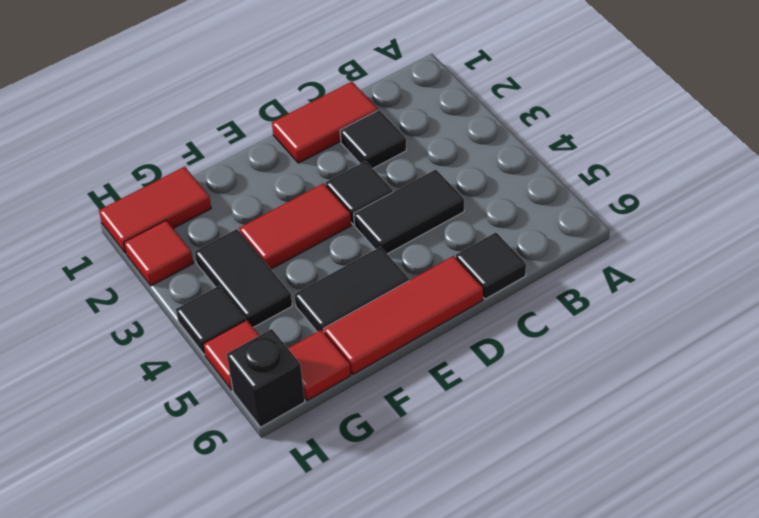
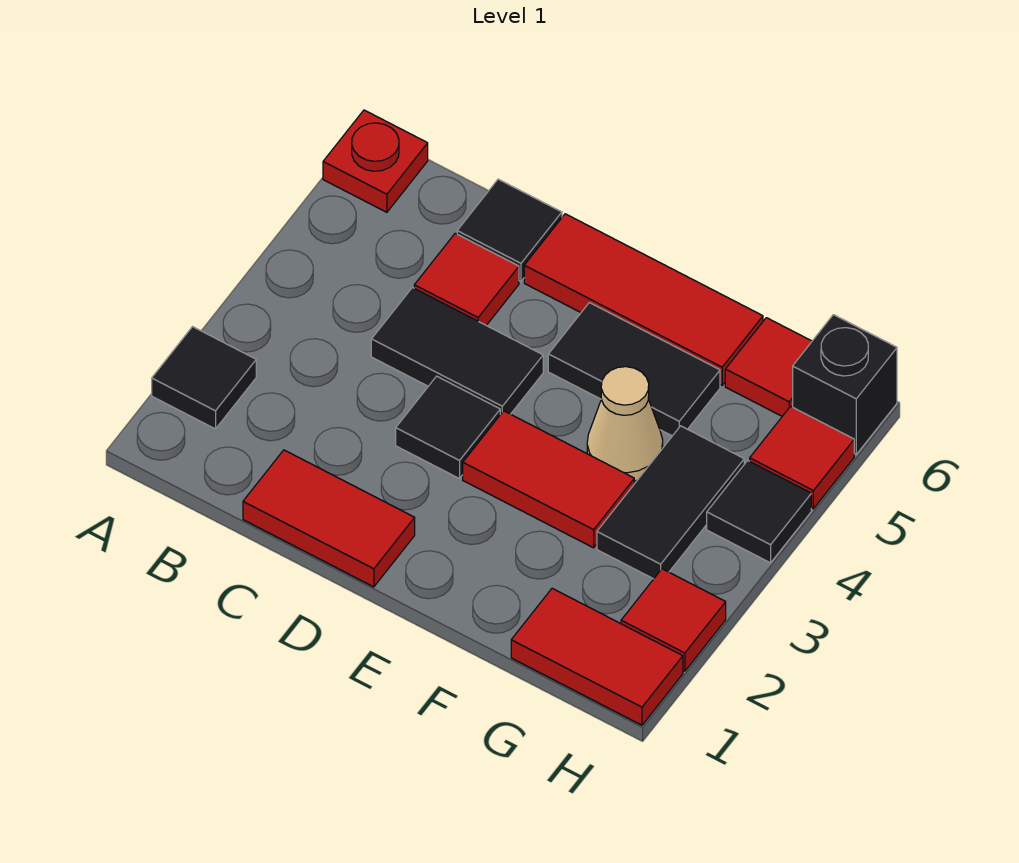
none -> red 1x1 plate [323,110,428,212]
black 1x1 tile [340,110,406,168] -> black 1x1 tile moved to [152,327,256,429]
none -> red 1x1 tile [414,233,519,325]
none -> tan 1x1 cone [587,367,663,481]

